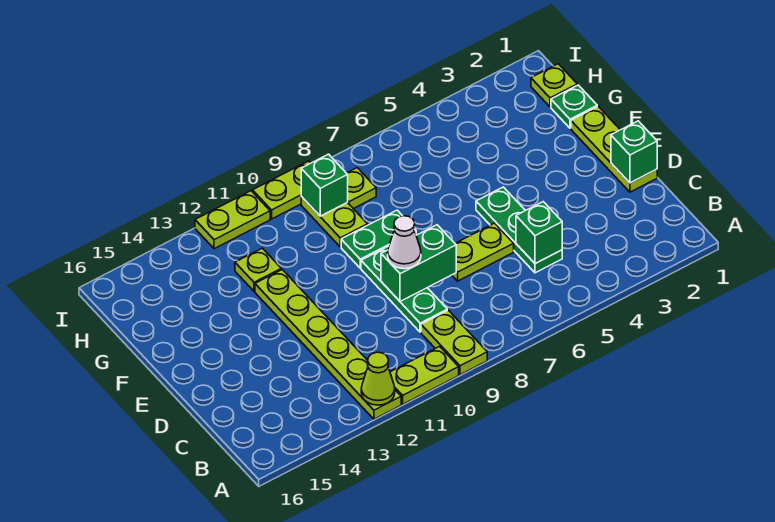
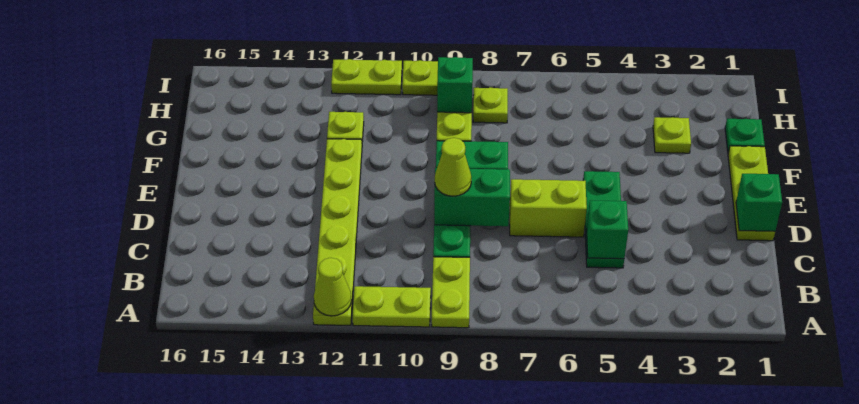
lime 1x2 plate [452,223,514,281] -> lime 1x2 brick [510,179,587,237]
white 1x1 cone [388,216,421,269] -> lime 1x1 cone [435,138,471,196]
lime 1x1 plate [531,64,577,107] -> lime 1x1 plate moved to [653,117,691,153]

